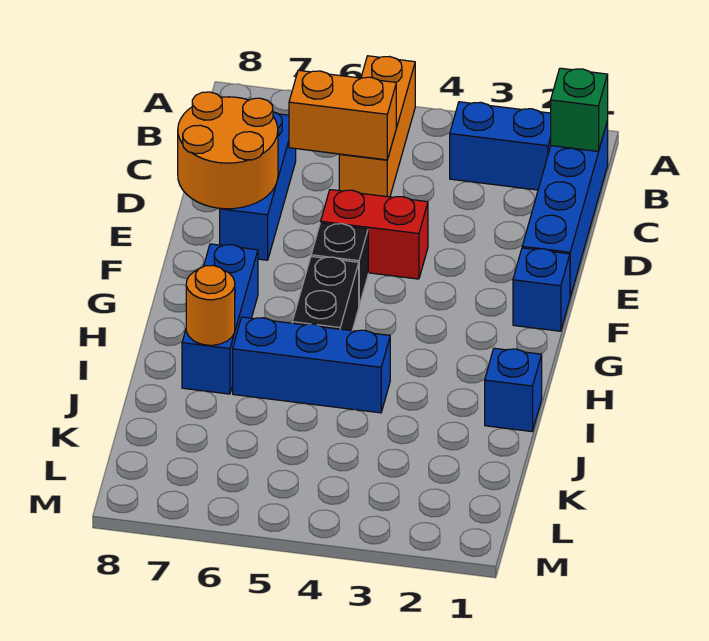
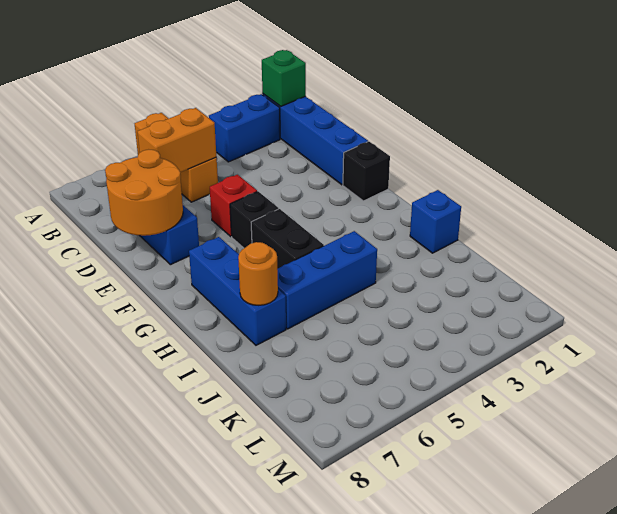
red 1x2 brick [321,190,428,279] -> red 1x1 brick [210,175,257,236]
blue 1x1 brick [513,248,570,331] -> black 1x1 brick [343,141,390,201]

